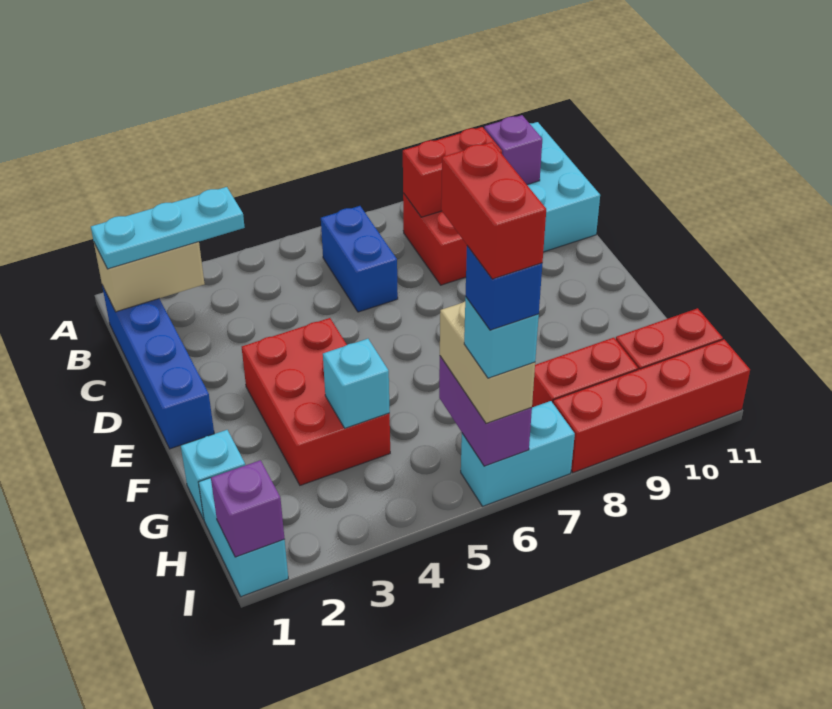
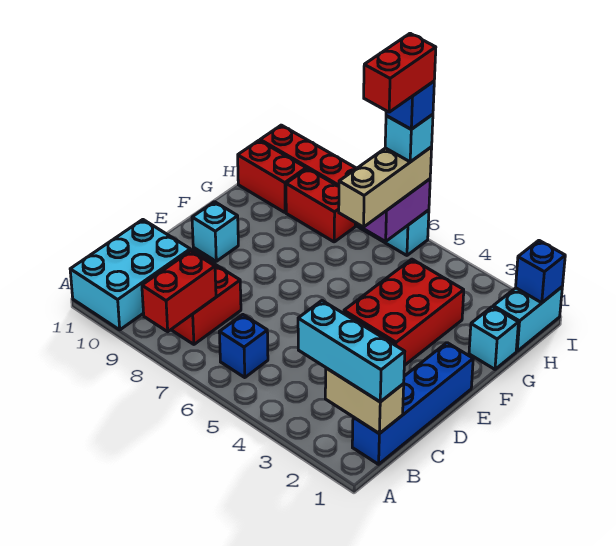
cyan 1x3 plate [91,187,245,269] -> cyan 1x3 brick [298,301,405,402]
blue 1x2 brick [321,206,398,312] -> blue 1x1 brick [219,315,268,378]
red 1x2 brick [403,127,502,217] -> red 1x2 brick turned to [142,251,216,332]
purple 1x1 brick [484,115,542,185] -> none
cyan 1x1 brick [323,339,390,428] -> cyan 1x1 brick moved to [192,202,238,261]
tan 1x2 brick [440,302,535,423] -> tan 1x3 brick [339,147,432,227]
purple 1x1 brick [211,460,285,557] -> blue 1x1 brick [516,241,565,303]

